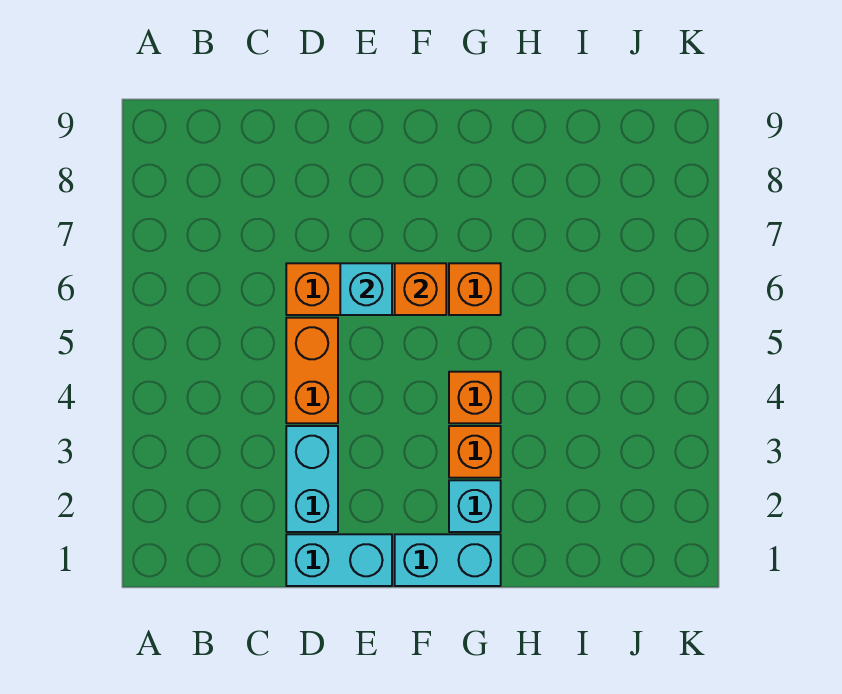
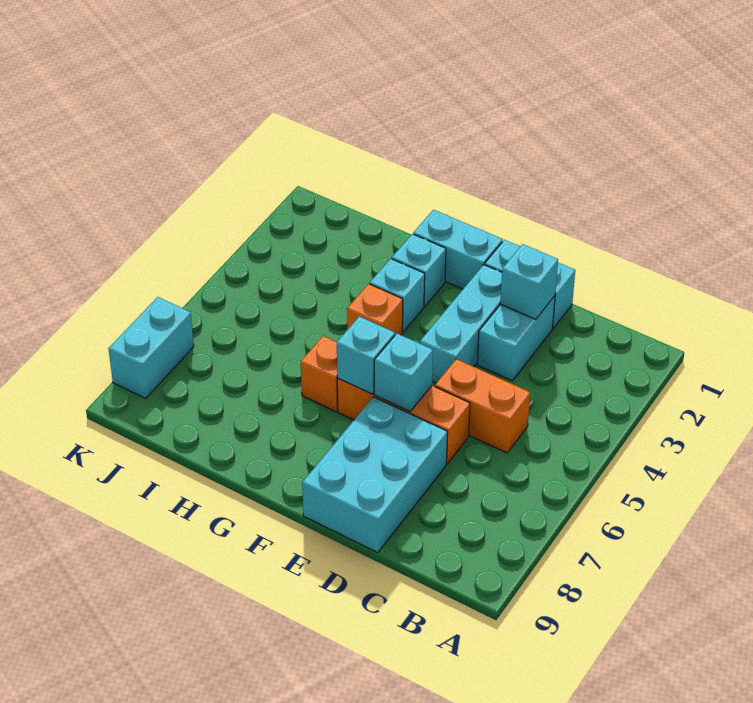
none -> cyan 1x1 brick [500,244,558,319]
orange 1x2 brick [286,318,338,423] -> orange 1x2 brick turned to [435,359,530,453]
none -> cyan 2x3 brick [302,397,447,553]
none -> cyan 1x3 brick [420,265,502,383]
orange 1x1 brick [395,263,446,315] -> cyan 1x1 brick [337,316,395,394]
orange 1x1 brick [449,426,501,478] -> cyan 1x1 brick [370,259,425,332]
none -> cyan 1x2 brick [109,297,194,398]

